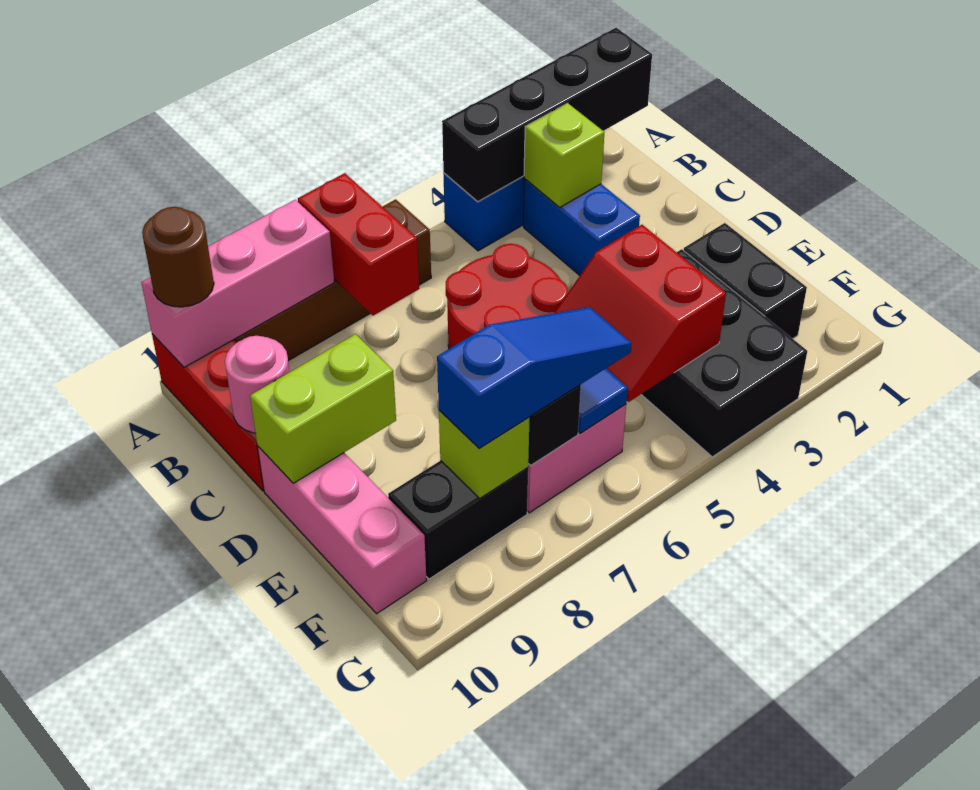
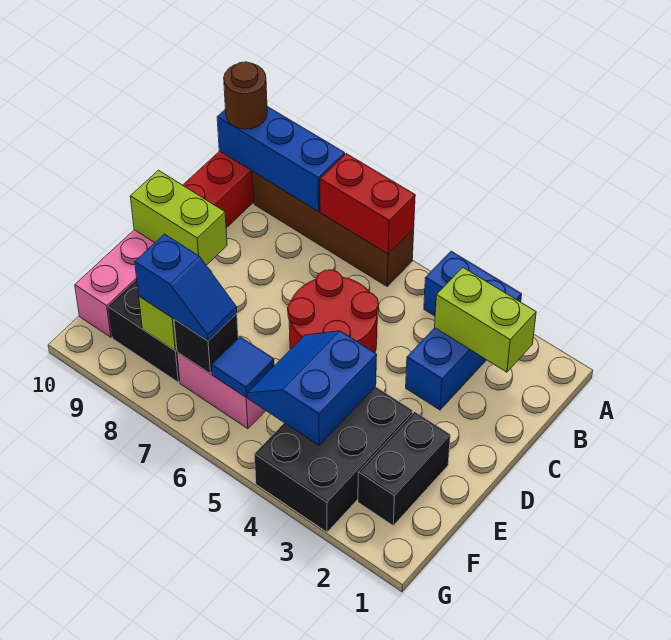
black 1x4 brick [442,28,652,201] -> none
red 1x2 brick [298,173,419,316] -> red 1x2 brick turned to [320,154,415,254]
pink 1x3 brick [141,200,334,367] -> blue 1x3 brick [217,107,345,211]
lime 1x1 brick [524,103,604,208] -> lime 1x2 brick [435,268,536,372]
pink 1x1 round brick [225,336,289,433] -> none
red 2x2 slope [554,225,726,402] -> blue 2x2 slope [248,331,377,445]
blue 1x3 slope [437,307,632,448] -> blue 1x2 slope [135,234,237,341]

